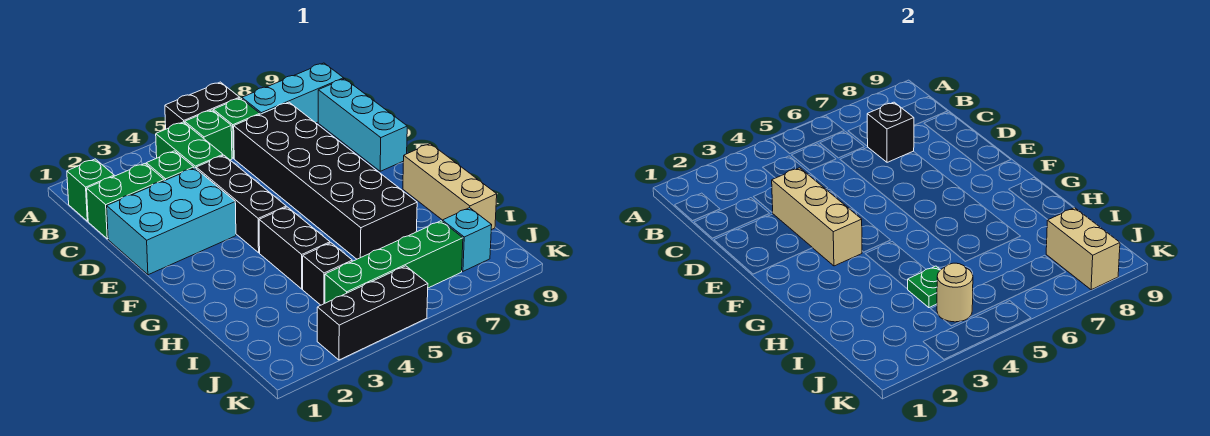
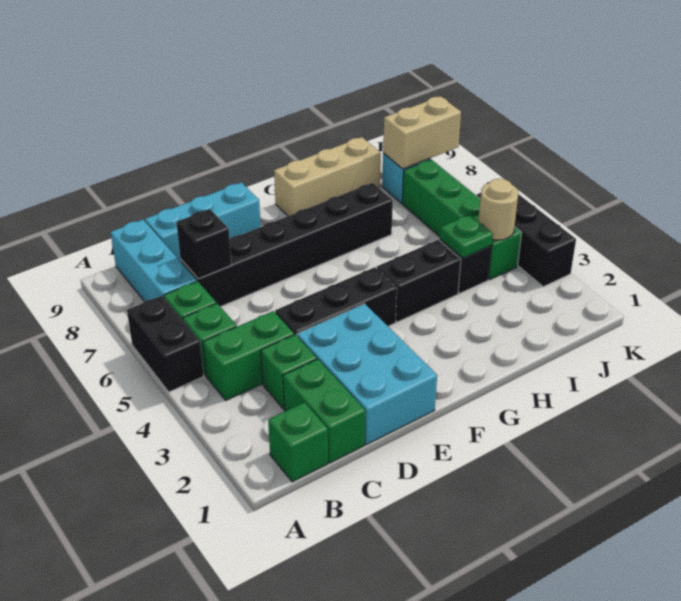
black 2x6 brick [234,102,417,259] -> black 1x6 brick [180,183,393,307]
tan 1x3 brick [772,168,862,266] -> none

